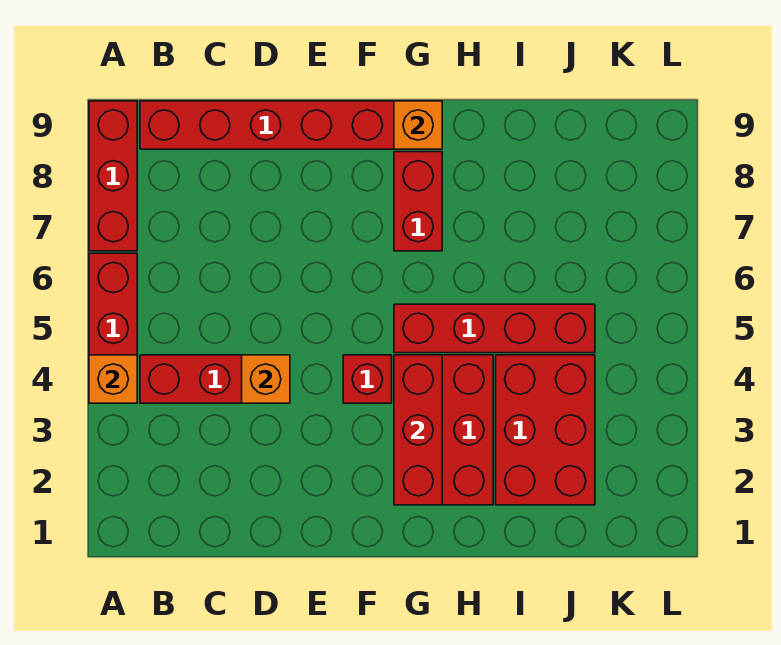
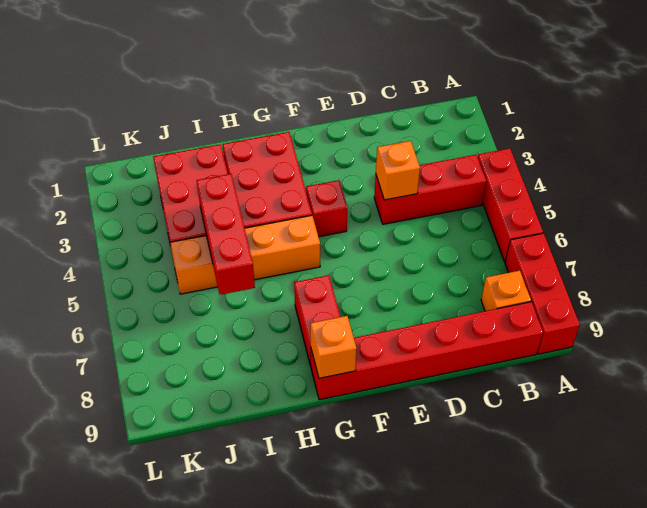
orange 1x1 brick [89,355,137,403] -> orange 1x1 brick moved to [481,271,531,311]
red 1x3 brick [394,355,442,505] -> red 1x3 brick moved to [197,174,255,295]
red 1x4 brick [394,304,595,353] -> orange 1x4 brick [170,215,320,294]

